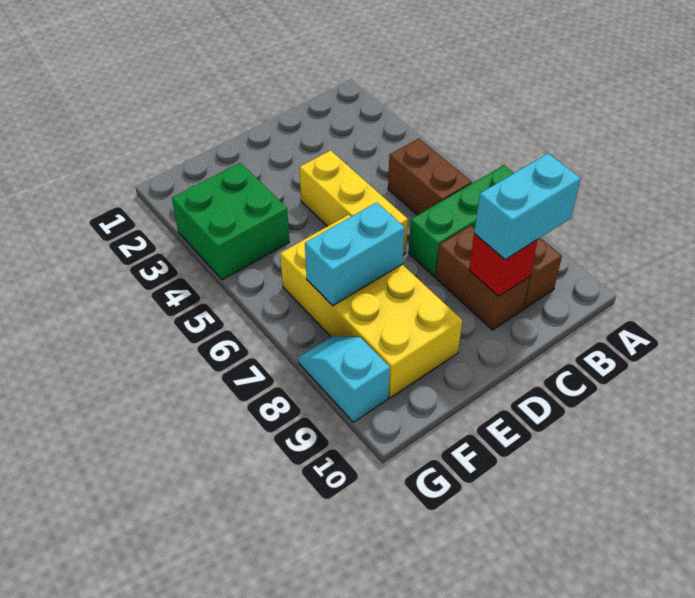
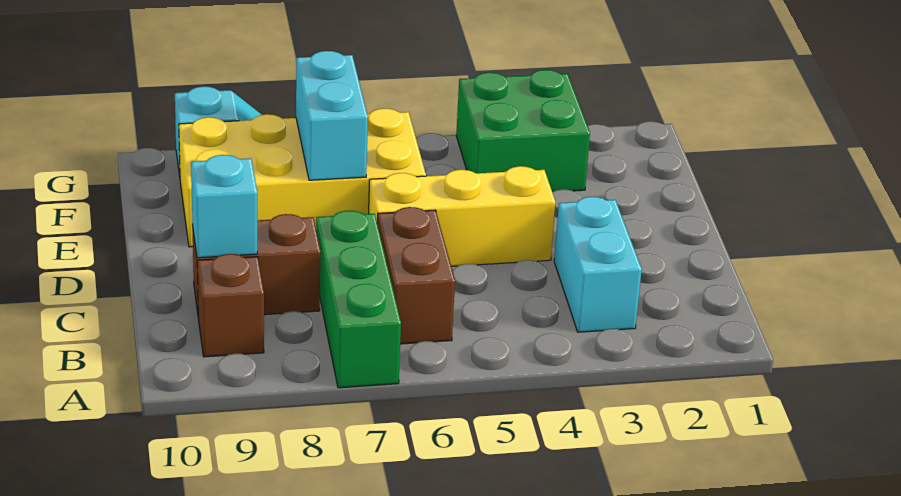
brown 1x2 brick [388,139,472,215] -> brown 1x2 brick turned to [377,207,455,344]
cyan 1x2 brick [474,154,581,260] -> cyan 1x2 brick moved to [554,197,642,332]
red 1x1 brick [469,234,538,296] -> cyan 1x1 brick [191,155,257,258]

